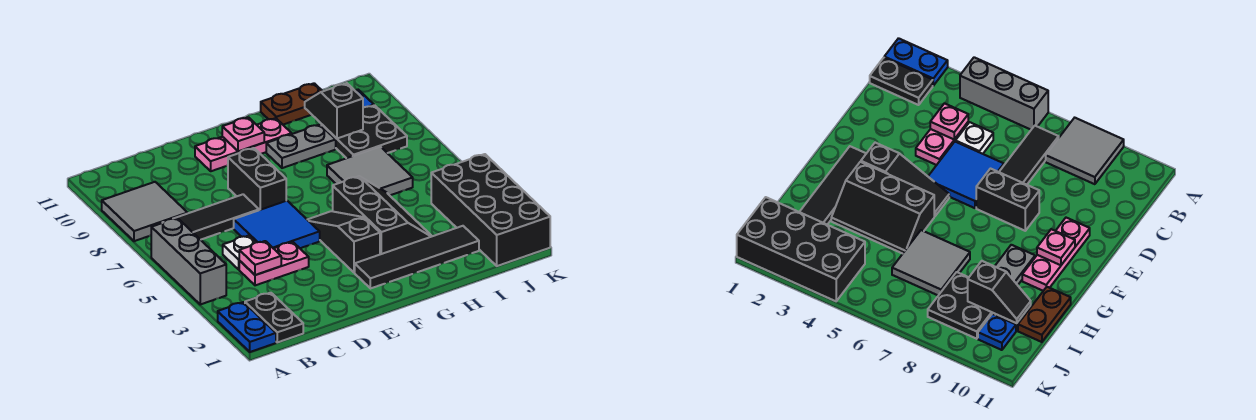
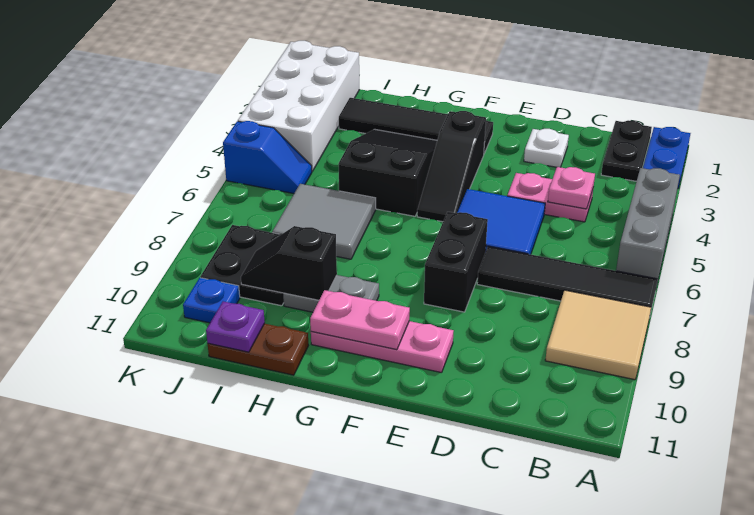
grey 2x2 tile [102,182,188,241] -> tan 2x2 tile [545,290,651,380]
black 1x3 tile [173,194,259,240] -> black 1x4 tile [477,246,658,312]
white 1x1 plate [223,236,256,269] -> white 1x1 plate moved to [524,129,569,167]
pink 1x1 plate [222,117,264,151] -> pink 1x2 plate [310,290,410,350]
black 2x3 slope [333,176,432,254] -> black 2x3 slope turned to [338,129,437,216]
black 1x2 slope [305,83,363,138] -> black 1x2 slope turned to [241,226,337,300]
none -> purple 1x1 plate [206,302,265,352]
black 2x4 brick [431,154,550,266] -> white 2x4 brick [238,41,359,171]
none -> blue 1x2 slope [223,121,312,193]

